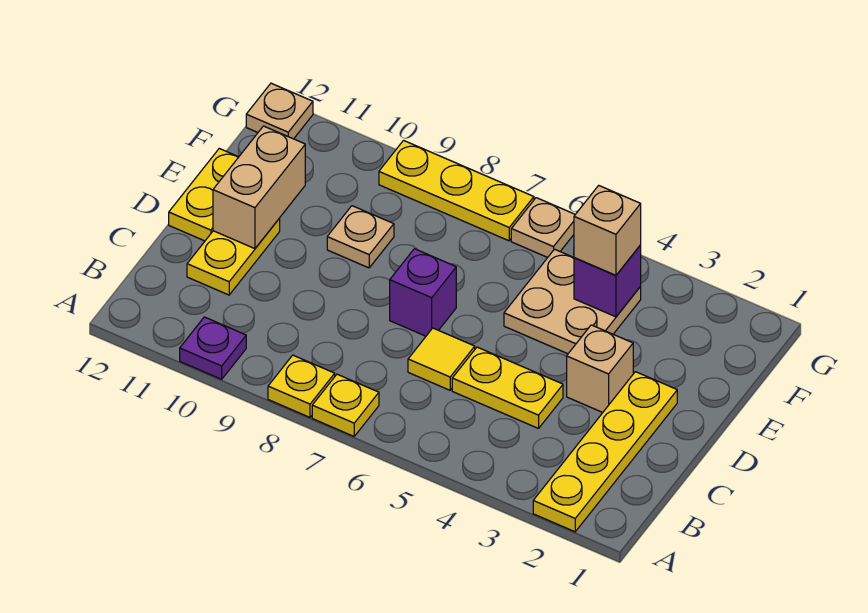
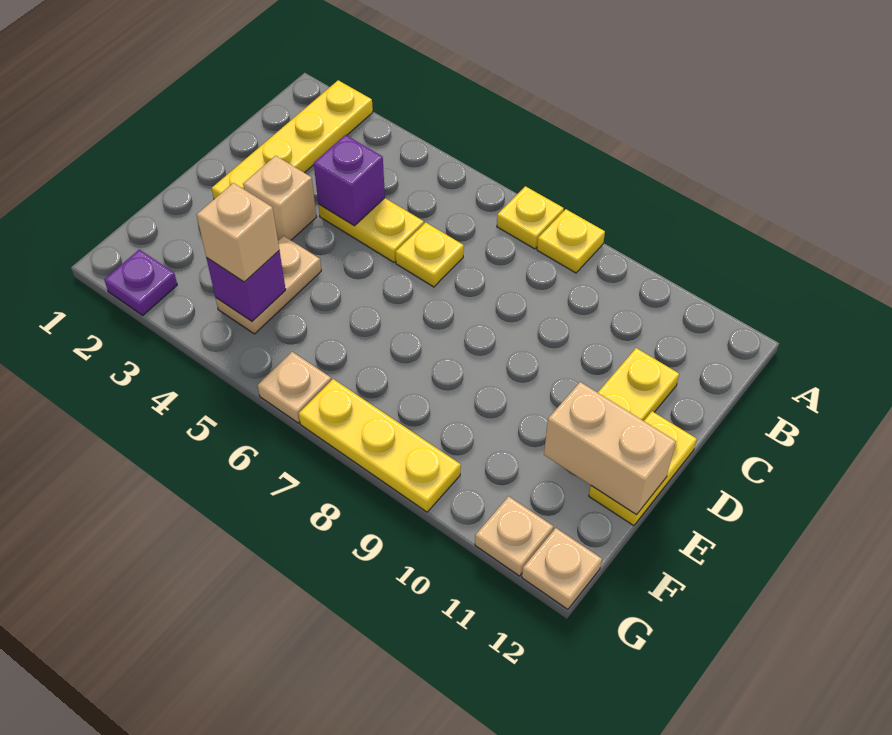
purple 1x1 plate [180,317,246,379] -> purple 1x1 plate moved to [104,250,177,315]
yellow 1x1 tile [408,328,475,390] -> yellow 1x1 plate [396,222,464,287]
purple 1x1 brick [390,249,456,336] -> purple 1x1 brick moved to [314,135,385,226]
tan 1x2 brick [213,126,305,249] -> tan 1x2 brick turned to [544,382,676,515]
tan 2x2 plate [504,249,641,354] -> tan 1x2 plate [216,236,321,334]
tan 1x1 plate [327,206,394,268] -> tan 1x1 plate moved to [475,496,553,576]

